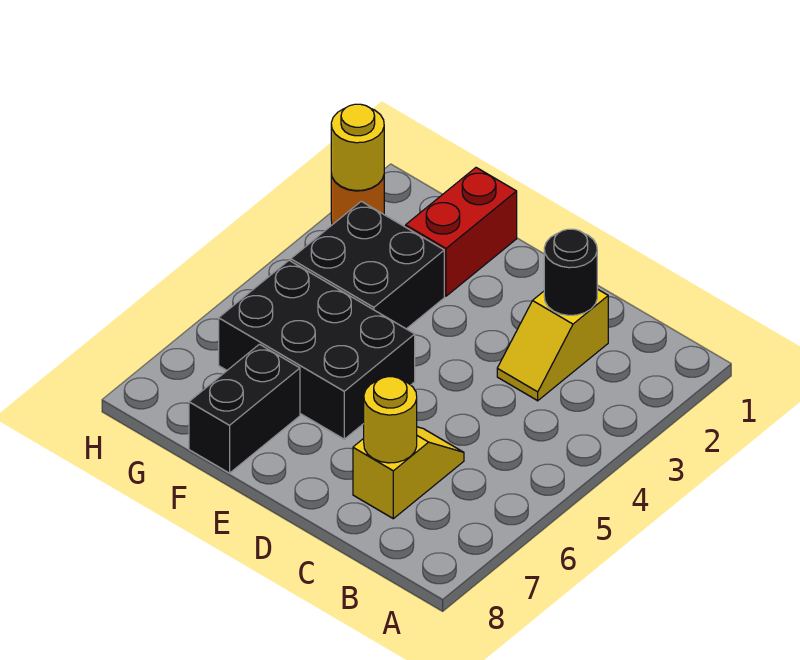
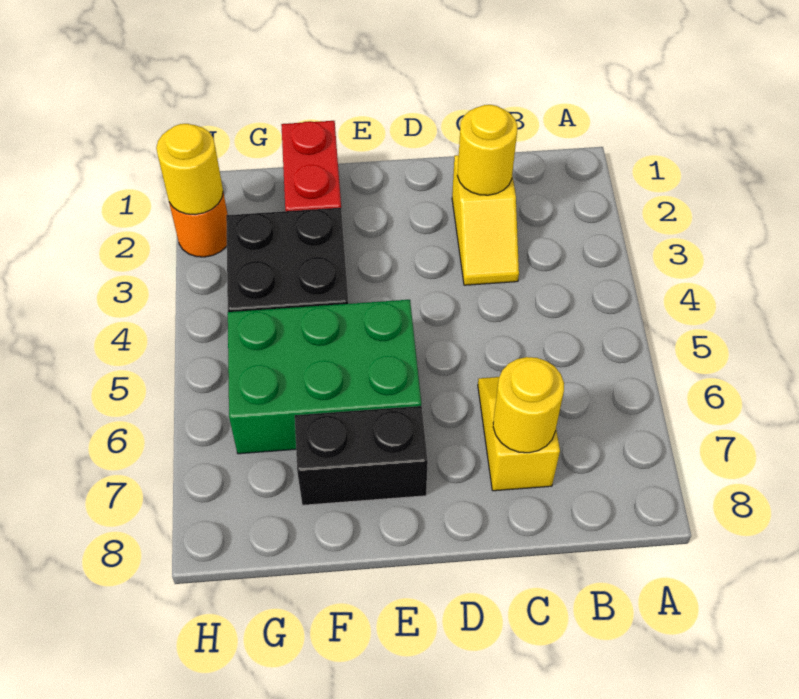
black 1x1 round brick [544,229,597,315] -> yellow 1x1 round brick [457,105,517,195]
black 2x3 brick [219,260,415,439] -> green 2x3 brick [228,300,421,454]
black 1x2 brick [189,344,300,473] -> black 1x2 brick turned to [295,406,428,505]

